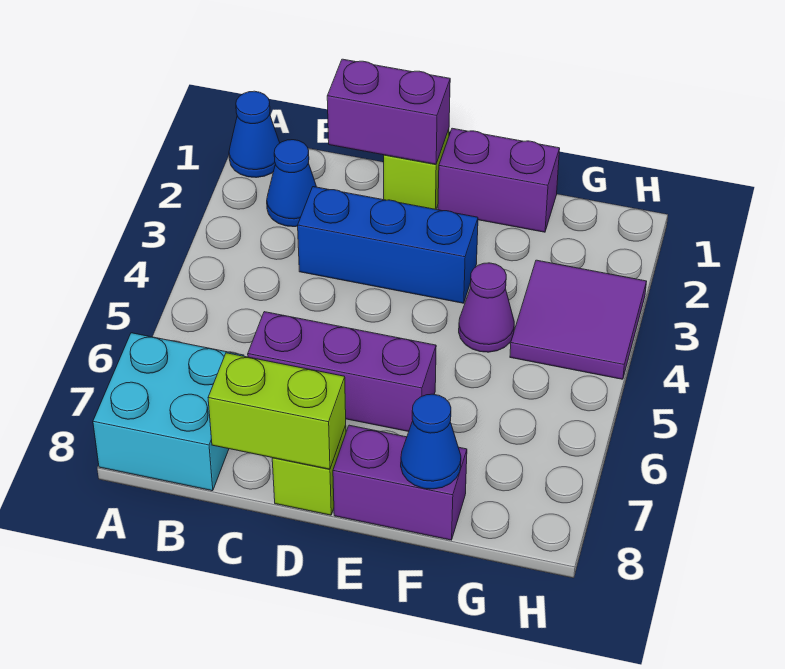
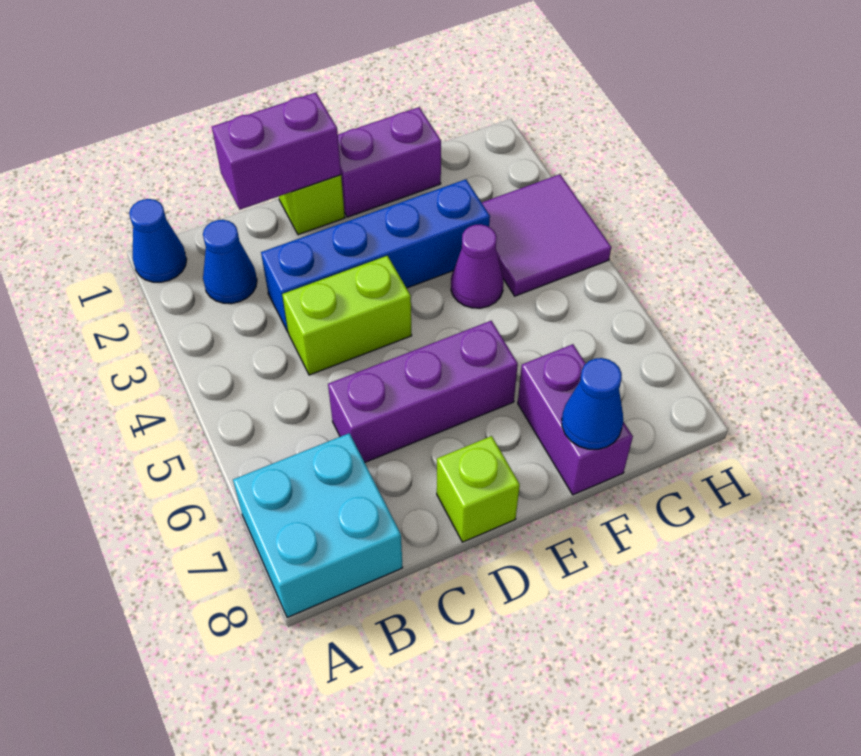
blue 1x3 brick [298,187,478,303] -> blue 1x4 brick [261,179,490,332]
lime 1x2 brick [208,353,346,469] -> lime 1x2 brick moved to [282,256,412,375]
purple 1x2 brick [333,425,467,540] -> purple 1x2 brick turned to [518,344,633,495]

